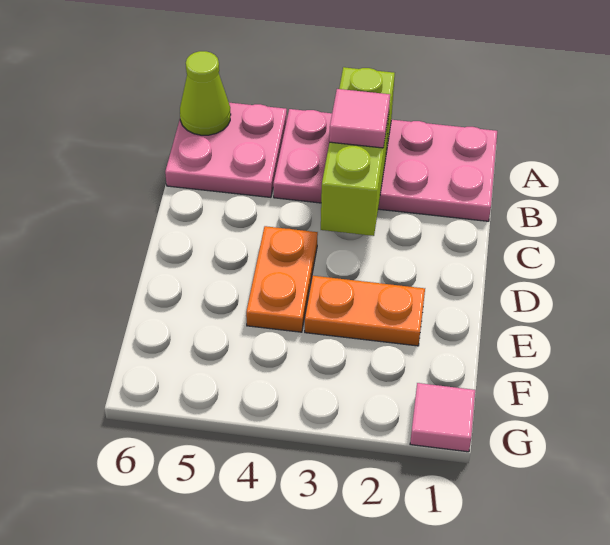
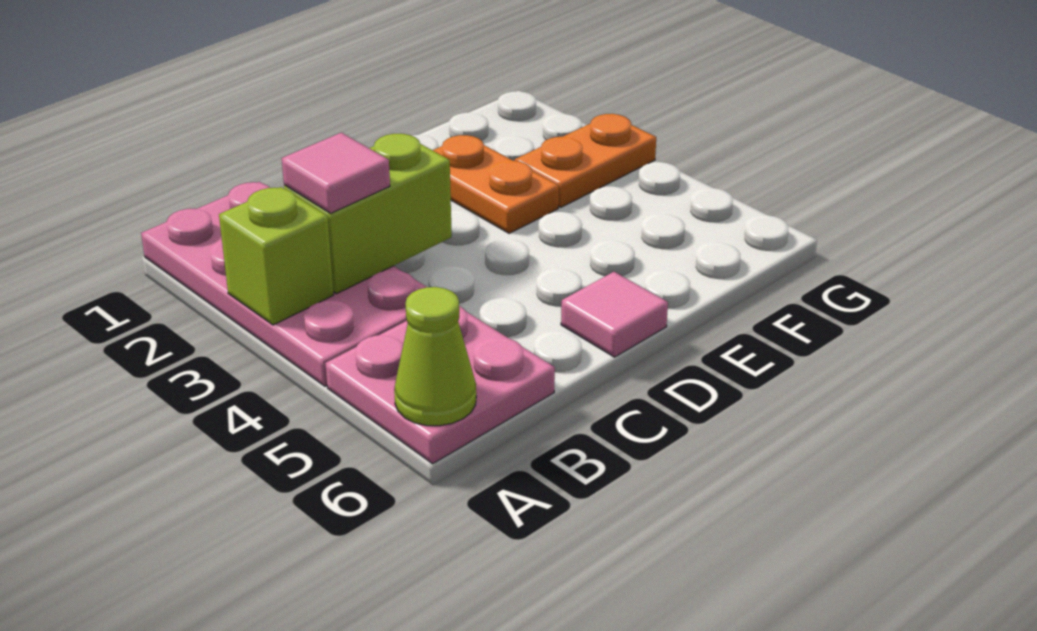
orange 1x2 plate [246,226,318,332] -> orange 1x2 plate moved to [515,114,656,207]
pink 1x1 tile [410,383,475,452] -> pink 1x1 tile moved to [561,272,668,357]

